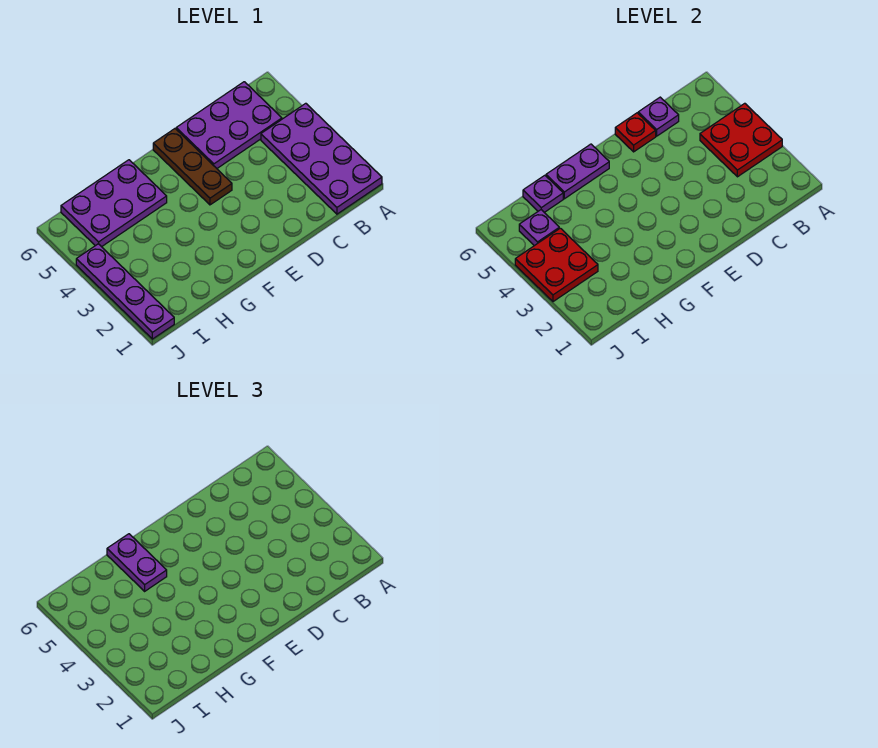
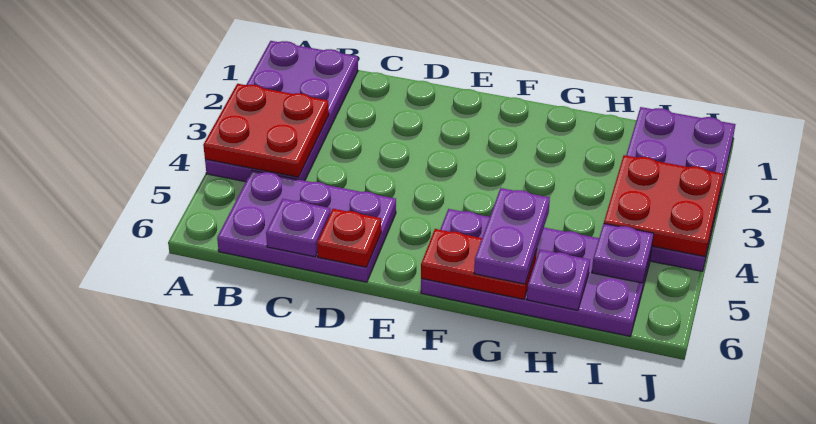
brown 1x3 plate [153,129,232,205] -> none
purple 1x2 plate [546,144,609,199] -> red 1x2 plate [421,229,537,299]
purple 2x3 plate [61,160,167,247] -> purple 2x4 plate [421,209,651,336]
purple 1x4 plate [76,244,174,339] -> purple 2x4 plate [626,107,735,271]

